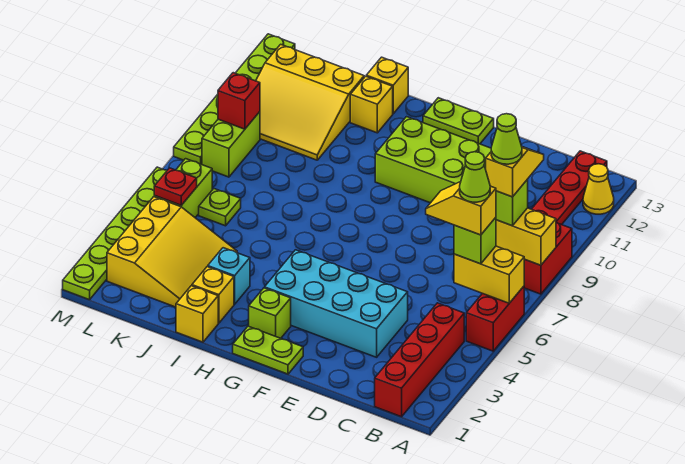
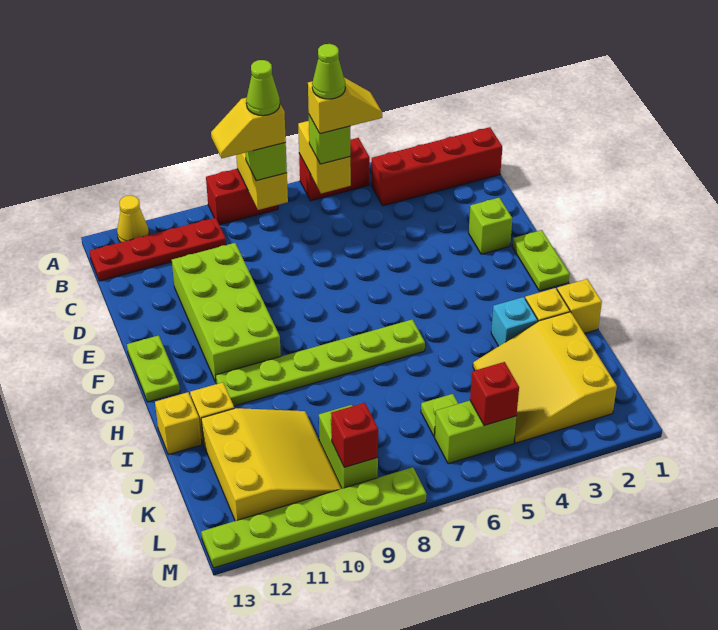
yellow 1x2 slope [426,182,496,235] -> yellow 1x2 slope turned to [308,78,382,134]
cyan 2x4 brick [265,250,408,357] -> none
lime 1x1 brick [249,288,291,338] -> lime 1x1 brick moved to [469,198,512,254]
yellow 3x3 slope [107,197,237,307] -> yellow 3x3 slope turned to [473,312,617,443]
red 1x1 plate [154,168,197,205] -> red 1x1 brick [470,362,519,426]
lime 1x2 brick [202,112,260,177] -> lime 1x2 brick turned to [319,405,378,489]
lime 1x6 plate [63,167,167,300] -> lime 1x6 plate moved to [216,319,425,406]

